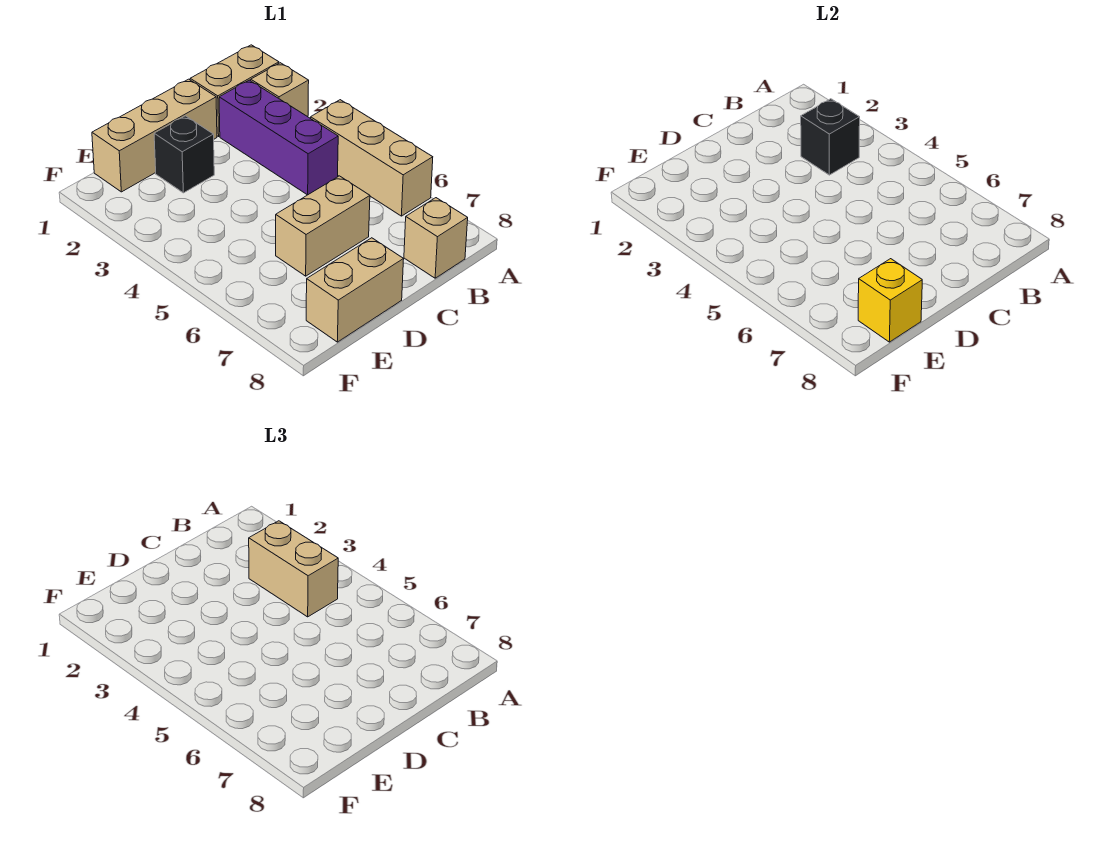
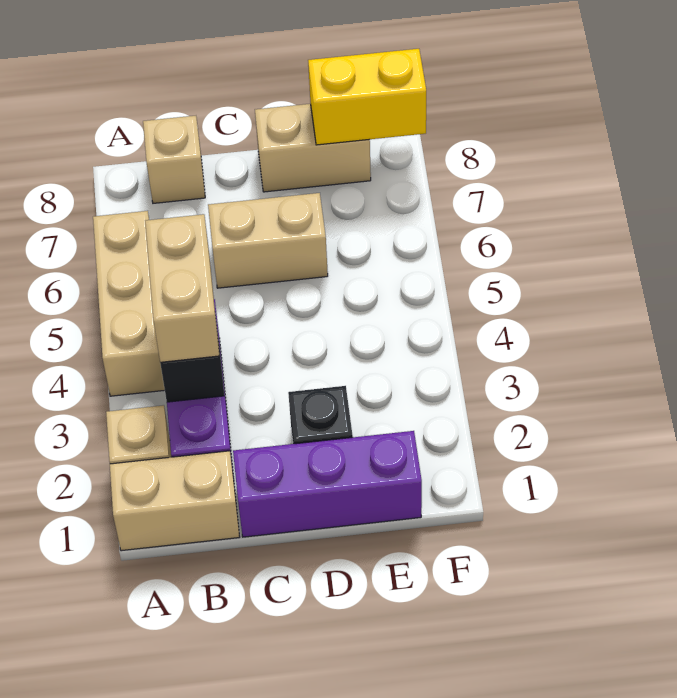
tan 1x3 brick [92,79,217,192] -> purple 1x3 brick [233,431,422,537]
yellow 1x1 brick [858,259,922,342] -> yellow 1x2 brick [308,49,426,145]

